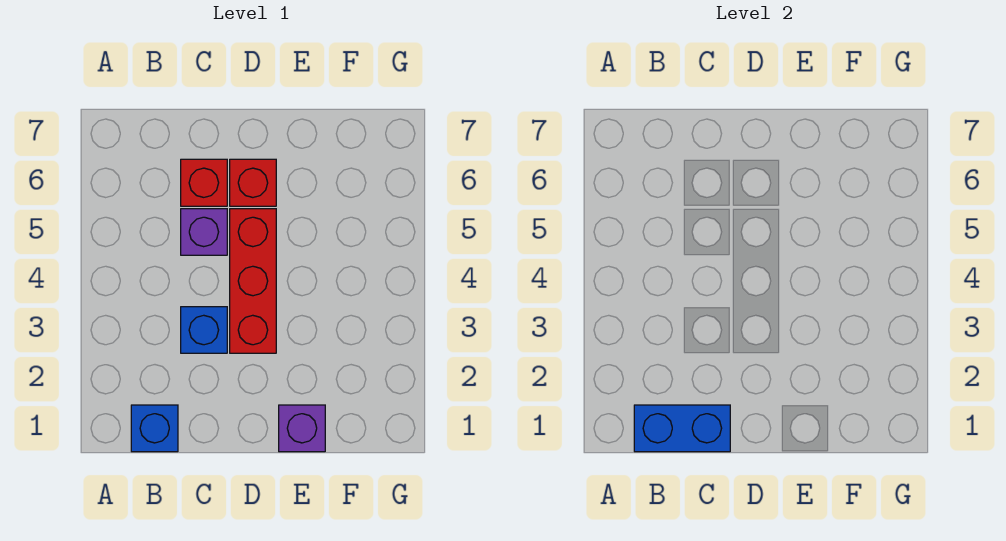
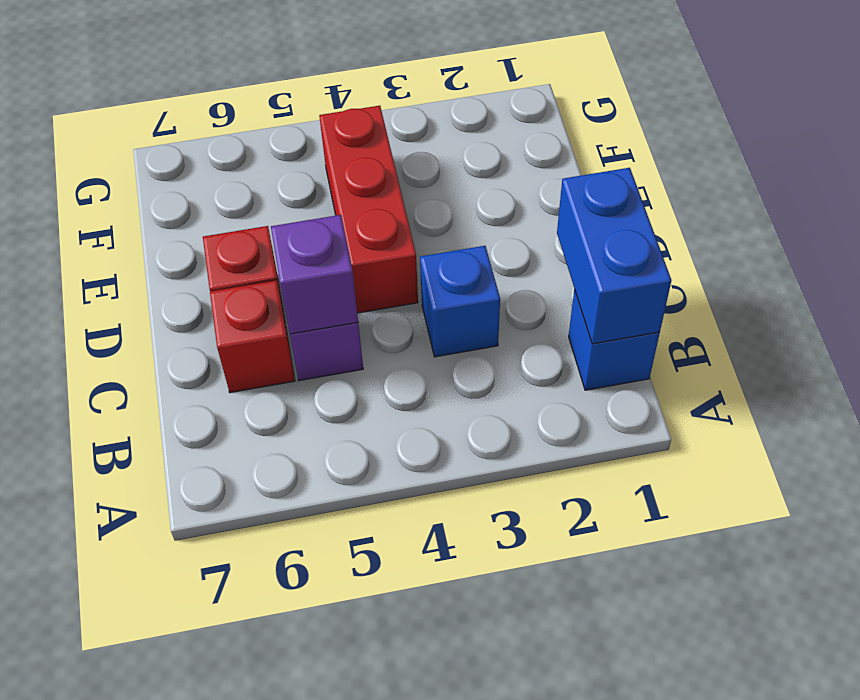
red 1x3 brick [230,209,276,353] -> red 1x3 brick turned to [319,106,418,313]
purple 1x1 brick [279,405,325,452] -> purple 1x1 brick moved to [271,215,358,334]

